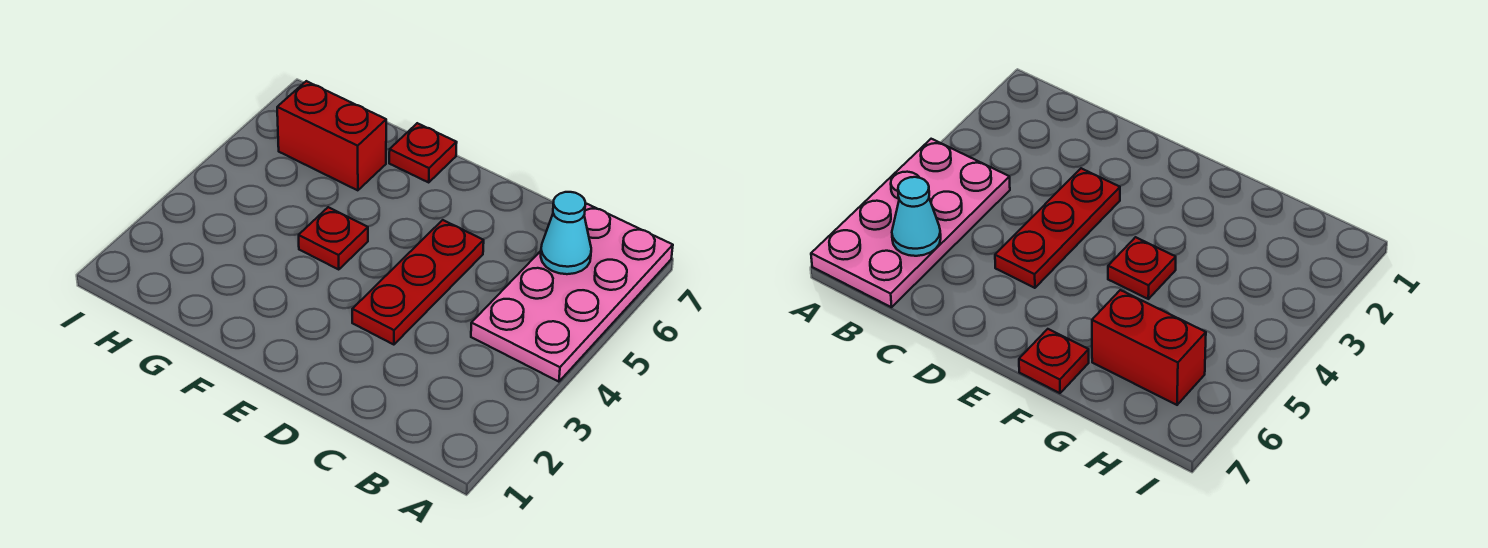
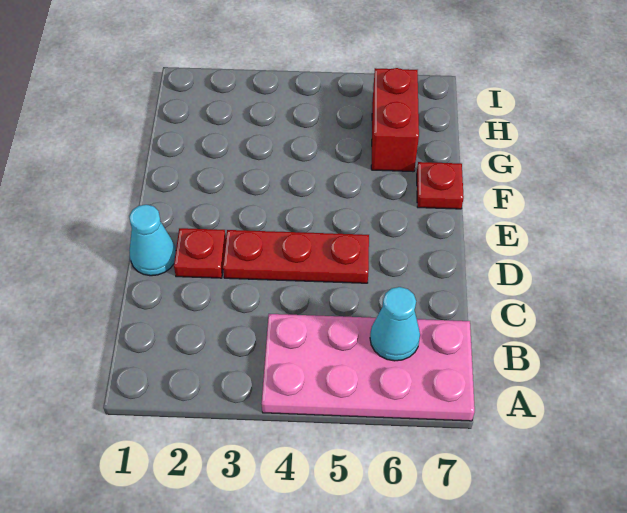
none -> cyan 1x1 cone [129,205,176,276]
red 1x1 plate [299,207,368,270] -> red 1x1 plate moved to [174,228,226,278]

